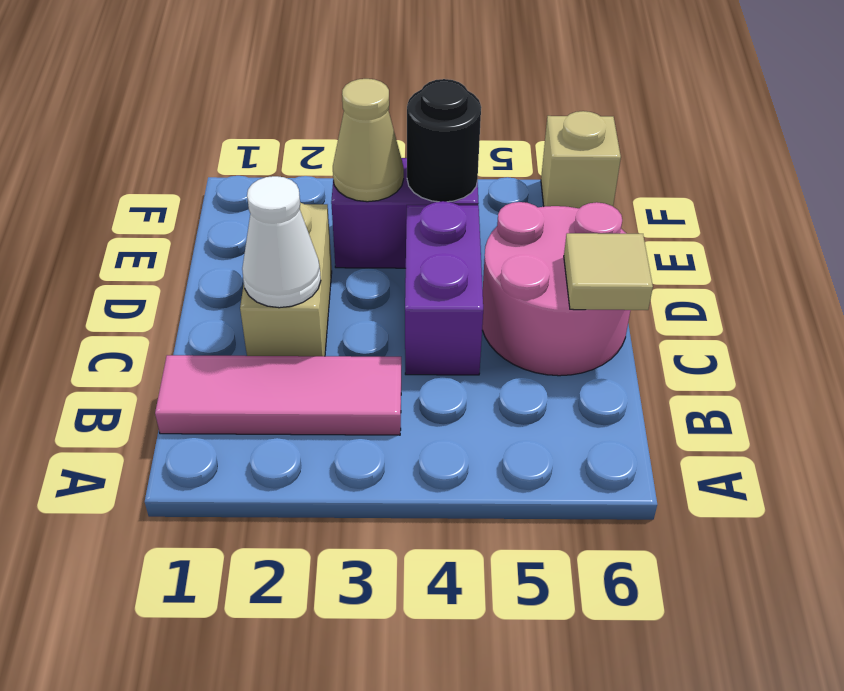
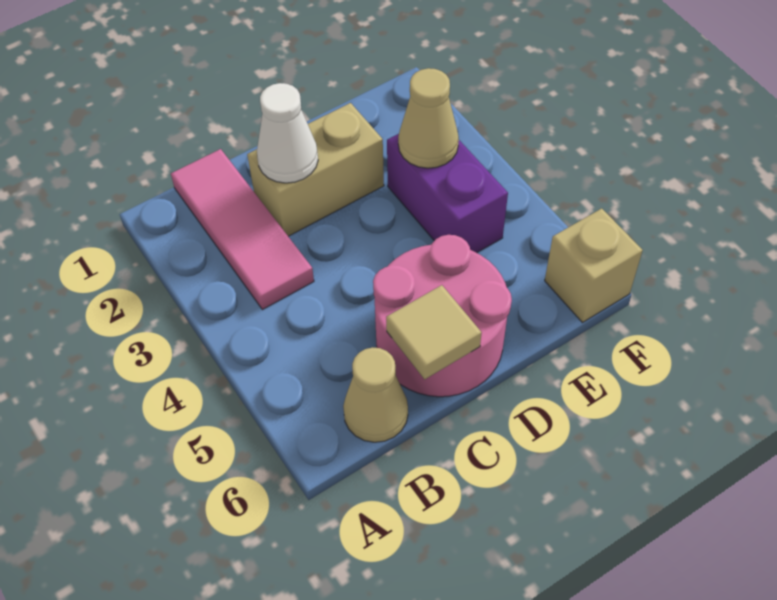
none -> tan 1x1 cone [343,347,408,442]
purple 1x2 brick [405,201,483,375] -> none
black 1x1 round brick [407,79,481,202] -> none

